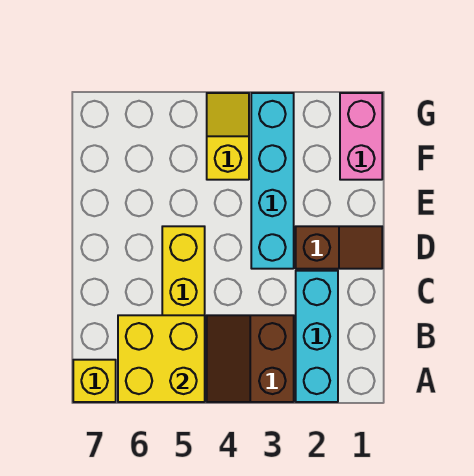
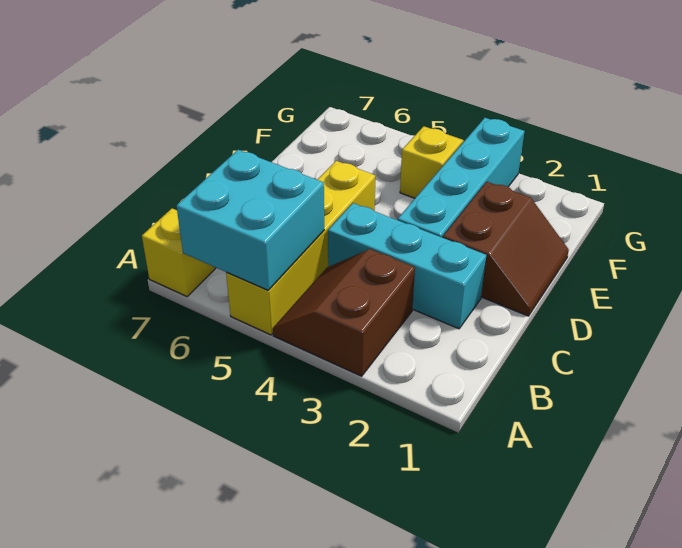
cyan 1x3 brick [296,271,338,402] -> cyan 1x3 brick turned to [328,203,486,329]
yellow 2x2 brick [118,315,205,402] -> cyan 2x2 brick [177,150,324,290]
brown 1x2 slope [296,226,382,269] -> brown 2x2 slope [443,182,569,316]
pink 1x2 brick [340,93,382,180] -> none

